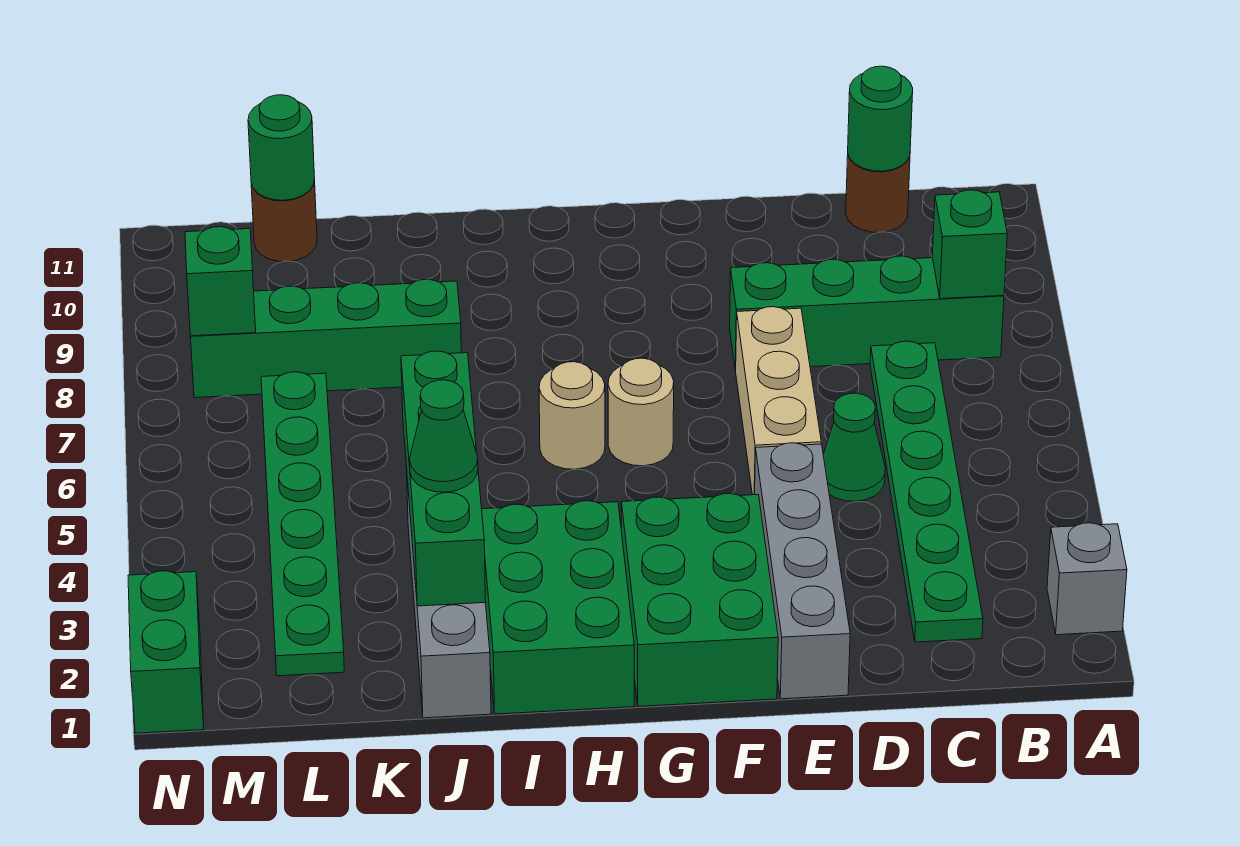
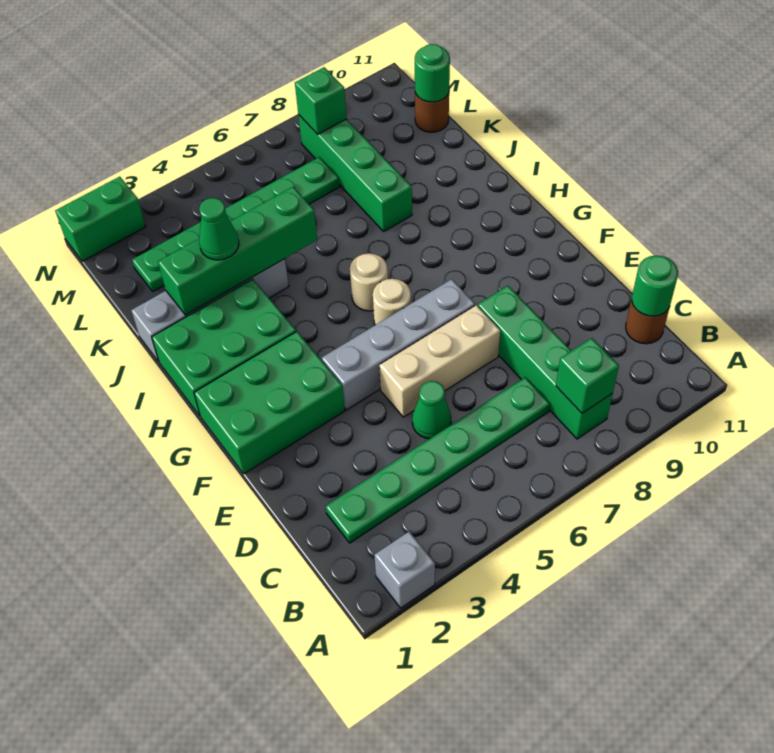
grey 1x4 brick [755,443,850,699] -> grey 1x4 brick moved to [322,279,475,410]

